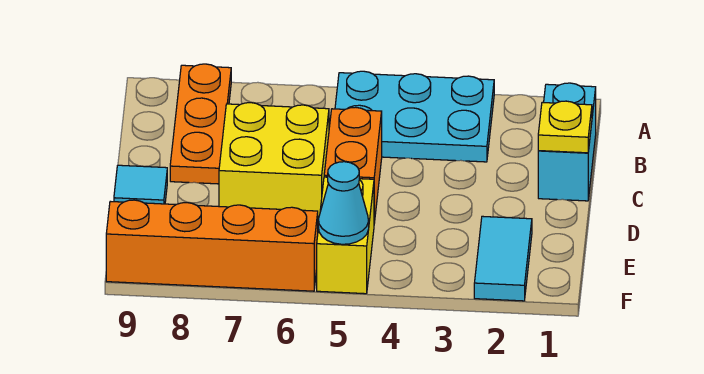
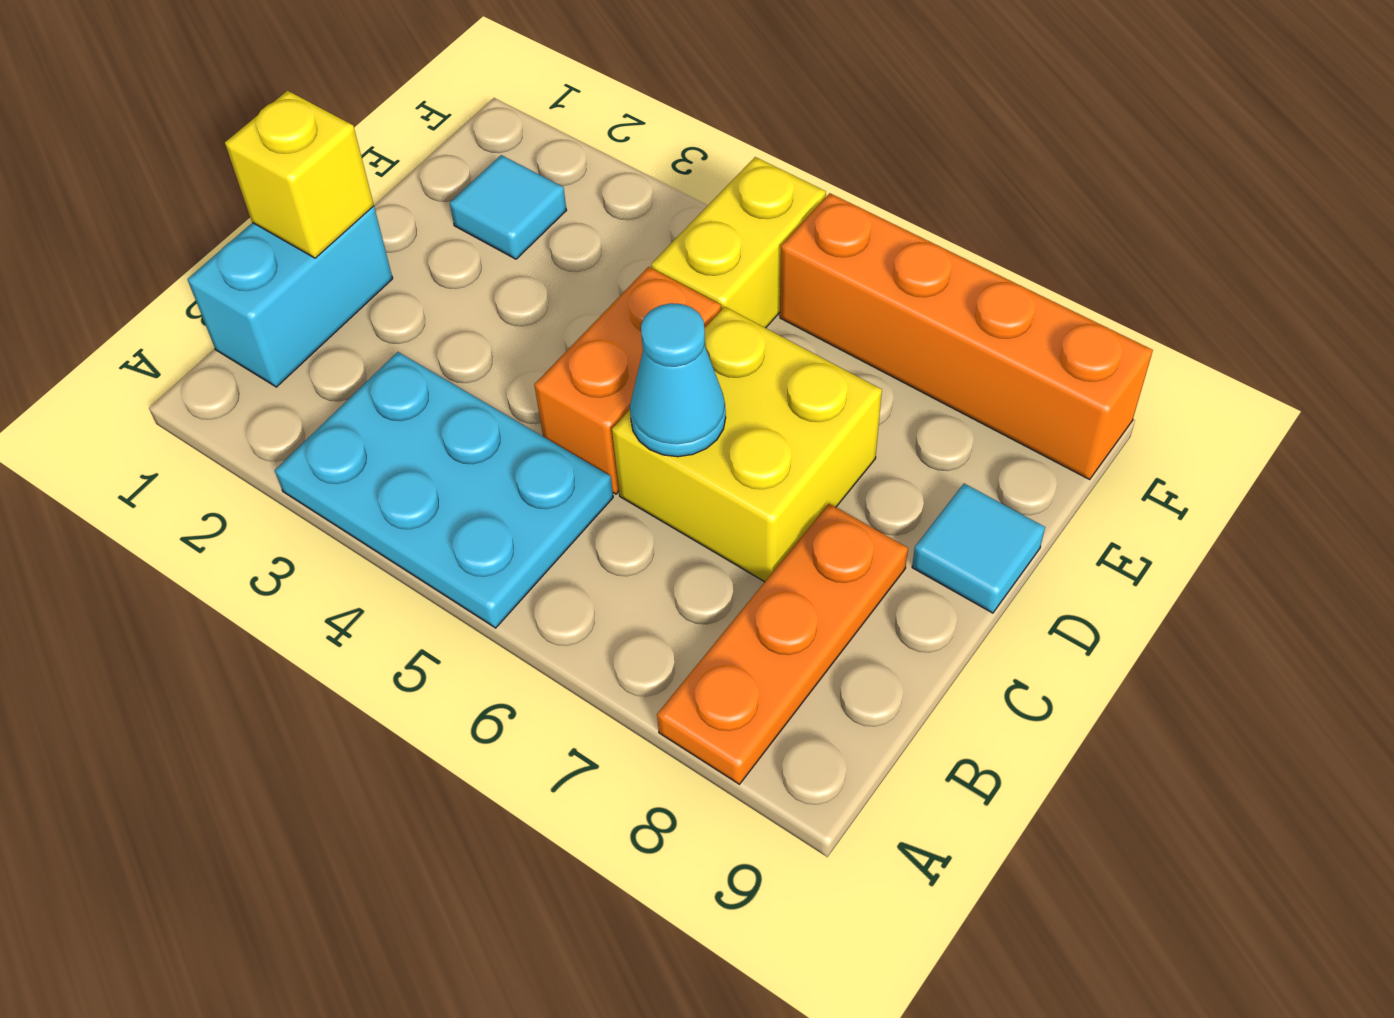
yellow 1x1 plate [538,101,592,153] -> yellow 1x1 brick [225,91,374,258]
cyan 1x2 tile [474,216,532,301] -> cyan 1x1 tile [450,155,567,259]
cyan 1x1 cone [318,162,369,244] -> cyan 1x1 cone moved to [630,303,726,457]

